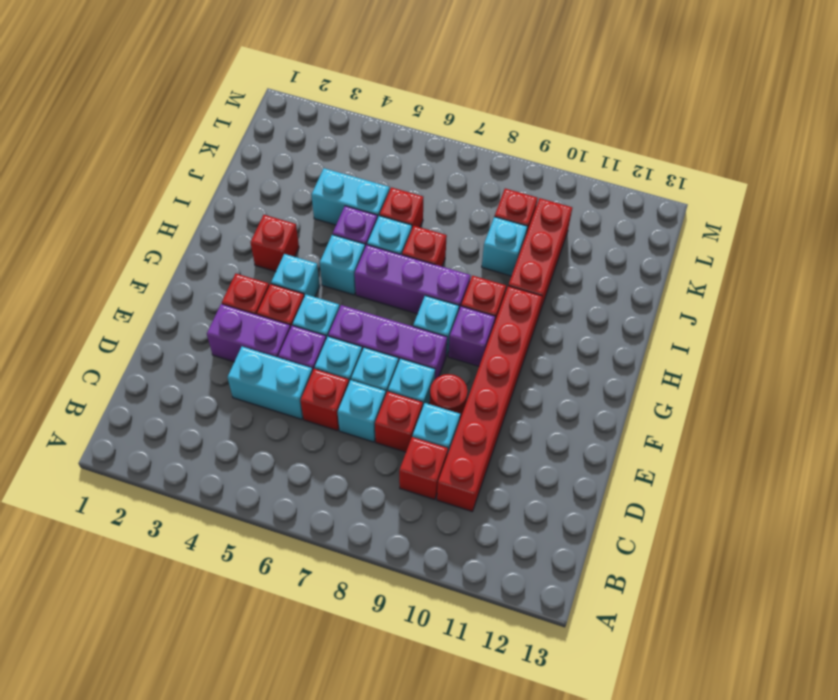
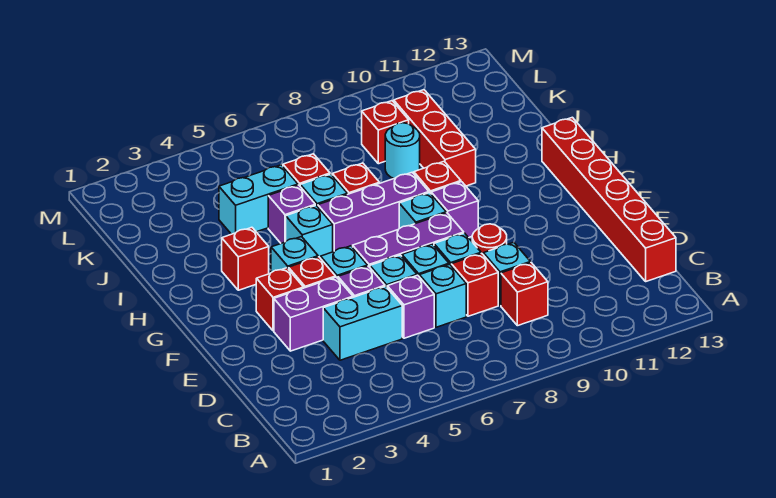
red 1x6 brick [437,286,542,511] -> red 1x6 brick moved to [542,117,676,281]
red 1x1 brick [300,369,349,431] -> purple 1x1 brick [387,275,434,338]
cyan 1x1 brick [482,217,528,276] -> cyan 1x1 round brick [385,123,420,179]

